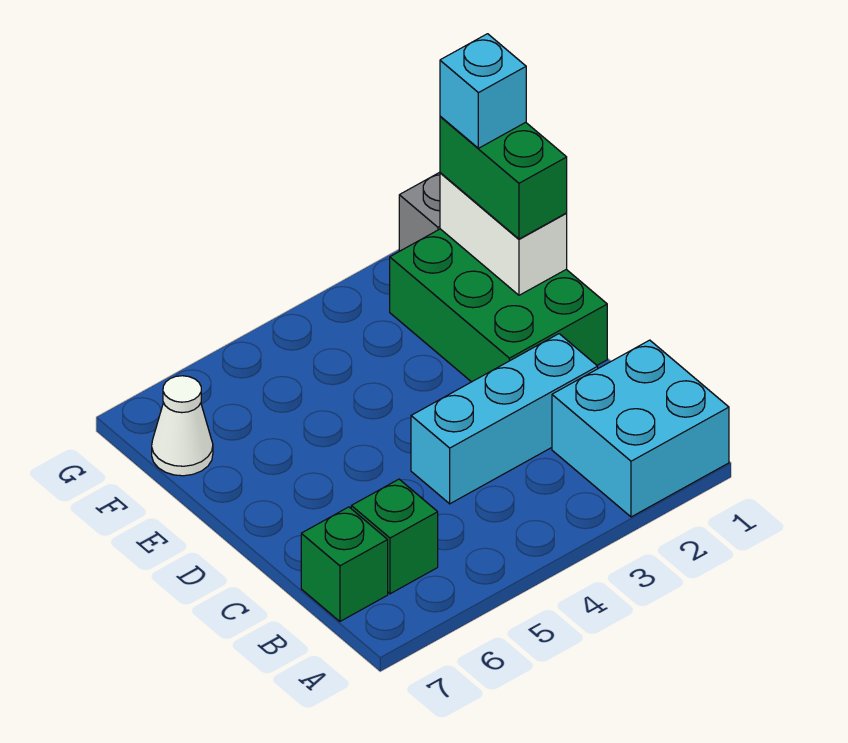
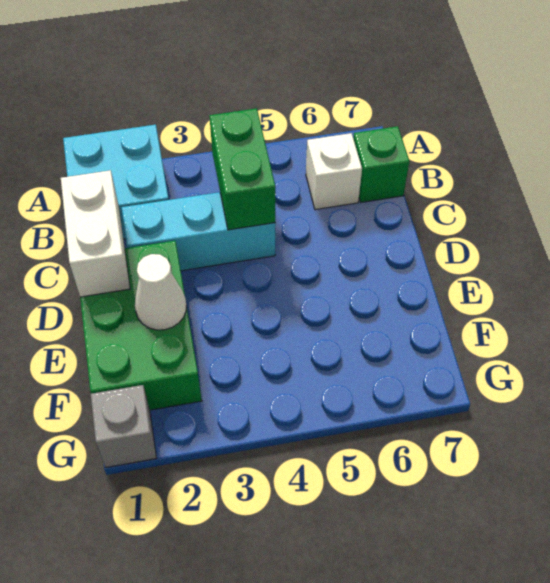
green 1x1 brick [351,479,438,594] -> white 1x1 brick [306,133,362,210]
white 1x2 brick [440,173,567,295] -> white 1x2 brick moved to [61,170,130,297]
green 1x2 brick [440,116,567,239] -> green 1x2 brick moved to [209,108,275,230]
cyan 1x1 brick [440,34,526,148] -> none
white 1x1 cone [152,376,213,476] -> white 1x1 cone moved to [135,254,186,330]

